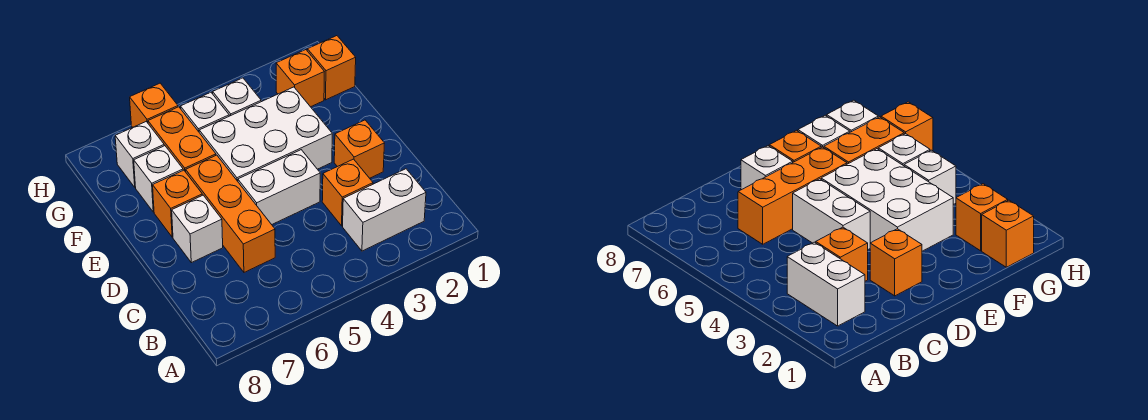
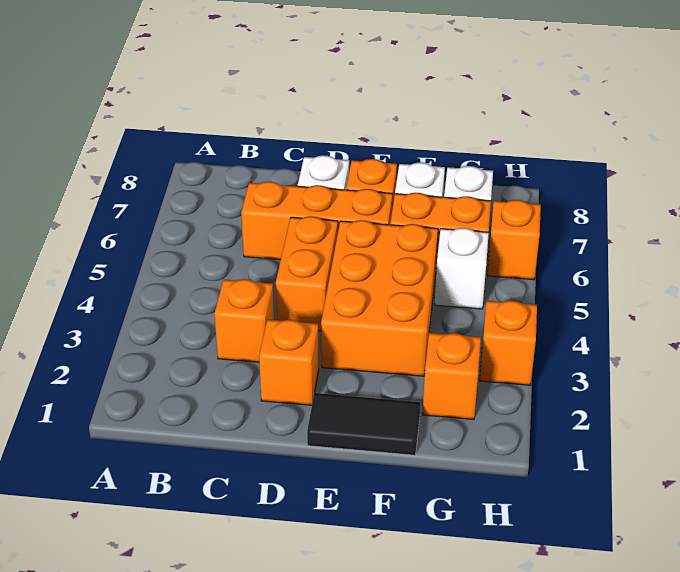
white 1x2 brick [343,169,426,251] -> none
white 1x2 brick [238,150,320,225] -> orange 1x2 brick [276,216,338,331]
none -> black 1x2 tile [307,393,420,455]
white 2x3 brick [199,87,332,181] -> orange 2x3 brick [321,220,438,376]
orange 1x1 brick [307,36,356,100] -> orange 1x1 brick moved to [480,301,537,385]
white 1x1 brick [213,78,261,116] -> none

